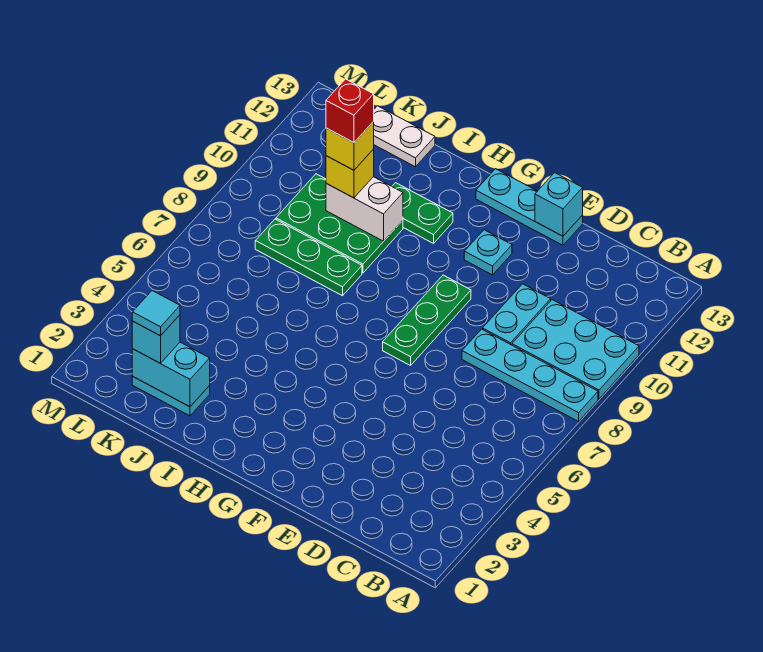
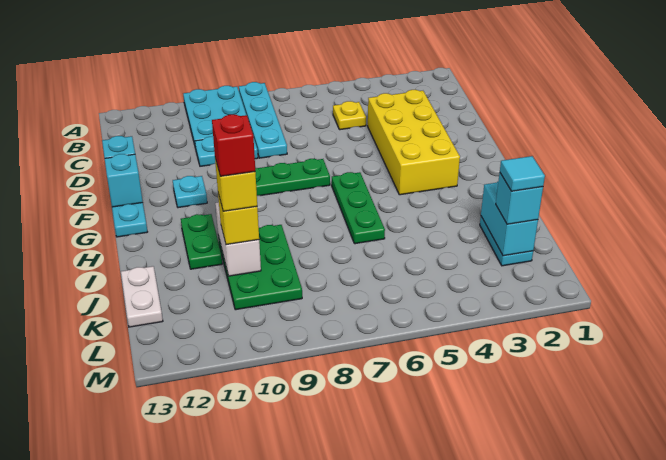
none -> yellow 1x1 plate [333,101,366,130]
none -> yellow 2x4 brick [368,90,460,195]
none -> cyan 1x1 brick [105,154,143,207]
green 1x3 plate [255,219,362,296] -> green 1x3 plate moved to [332,172,385,244]

